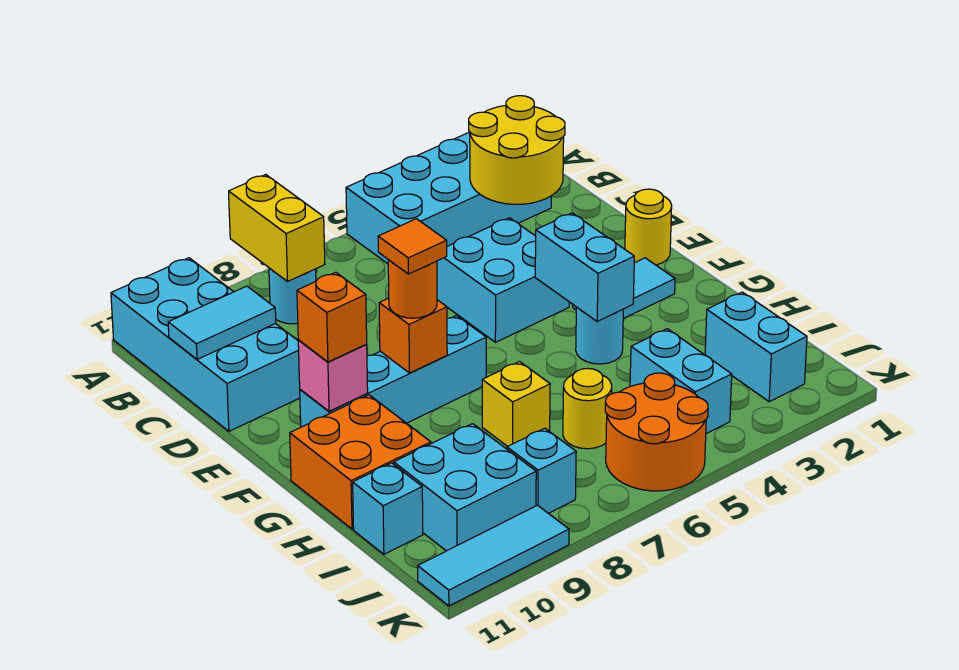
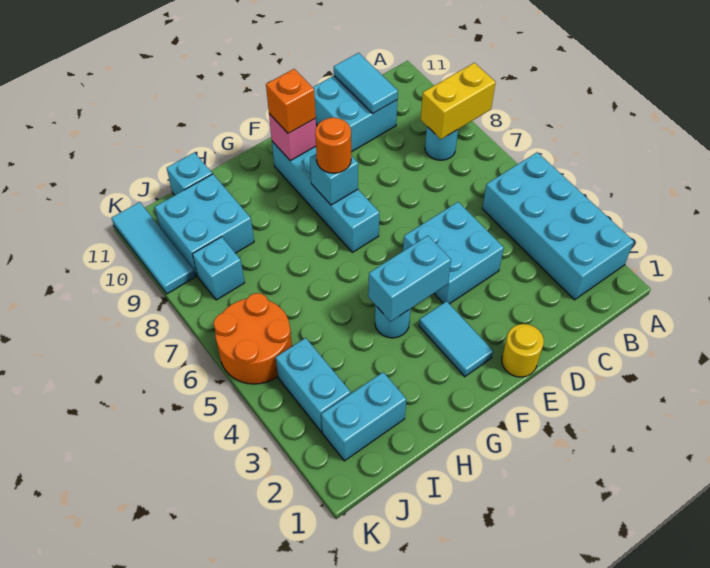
cyan 2x4 brick [111,258,300,431] -> cyan 2x2 brick [313,76,397,152]
yellow 2x2 round brick [469,96,565,204] -> none
orange 1x1 brick [379,298,447,373] -> cyan 1x1 brick [310,154,358,205]
orange 1x1 tile [378,219,447,274] -> none
orange 2x2 brick [290,395,431,529] -> none
yellow 1x1 brick [482,362,550,446] -> none
cyan 1x2 brick [630,329,732,434] -> cyan 1x2 brick turned to [276,338,351,432]
yellow 1x1 round brick [563,368,612,449] -> none

